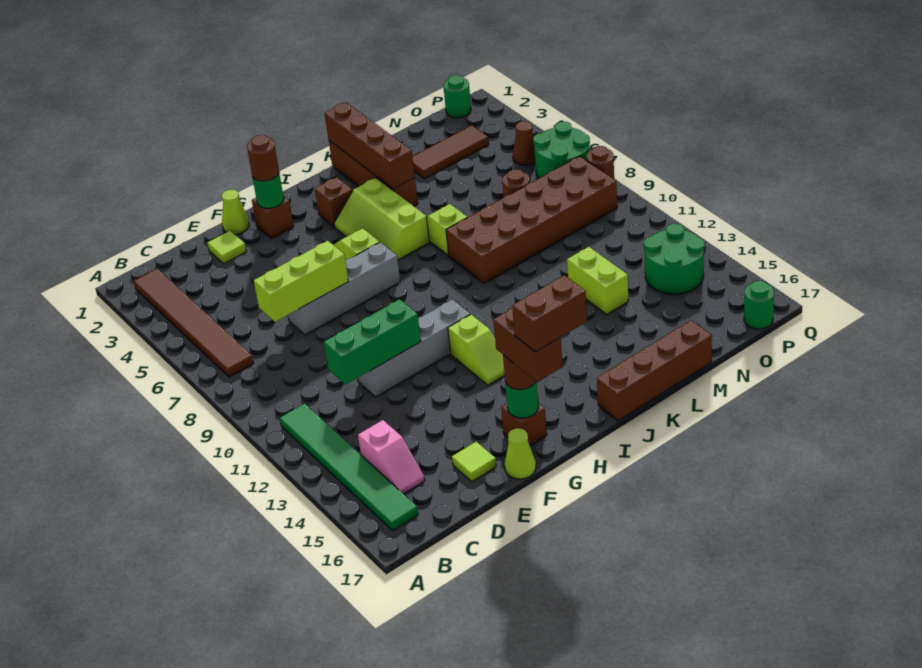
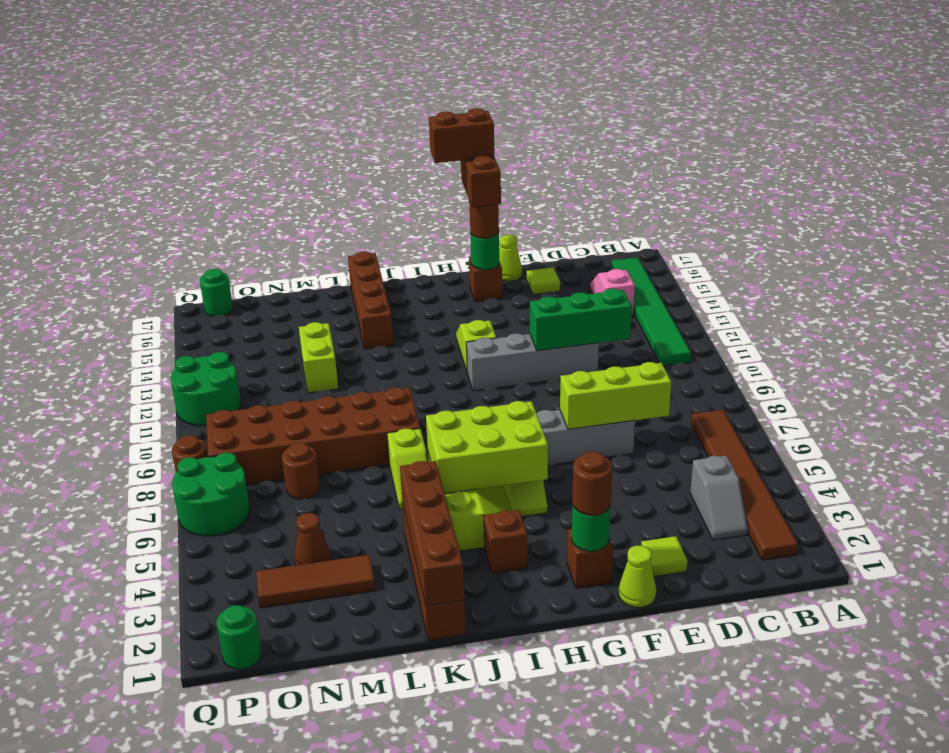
none -> grey 1x2 slope [690,456,748,540]
none -> lime 2x3 brick [426,401,548,494]
brown 1x4 brick [597,320,712,421] -> brown 1x4 brick turned to [348,252,394,349]
green 2x2 round brick [644,224,705,294] -> green 2x2 round brick moved to [171,352,241,426]
brown 1x1 cone [513,121,535,165] -> brown 1x1 cone moved to [294,513,331,565]

